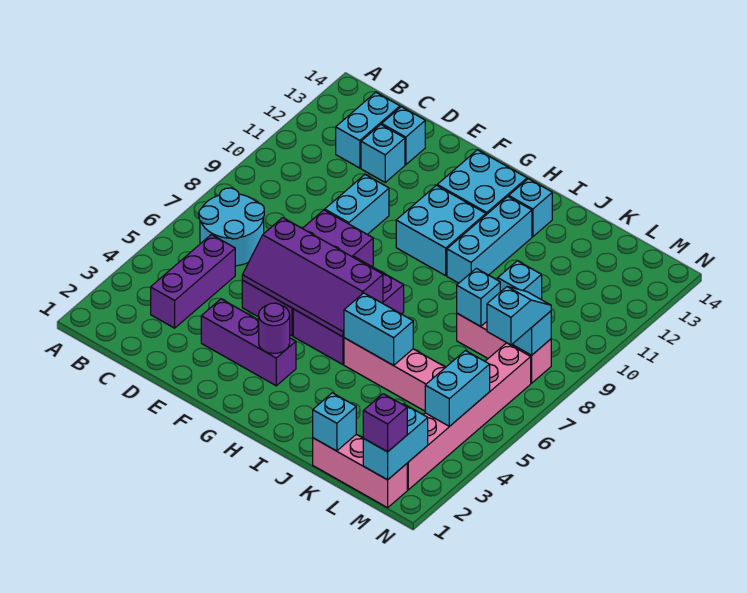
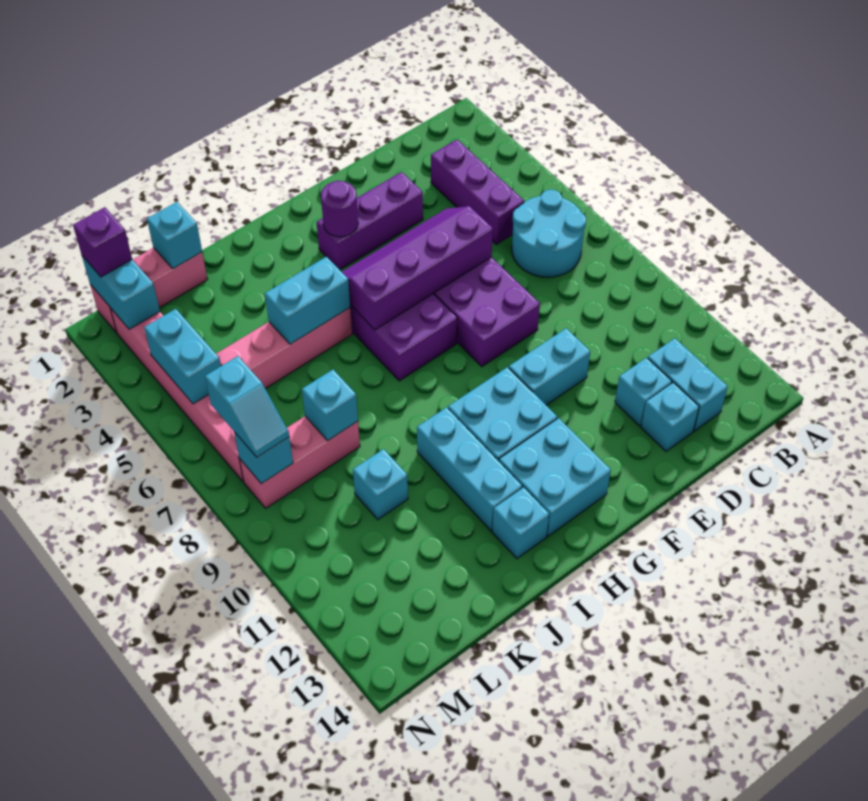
cyan 1x2 brick [325,174,389,234] -> cyan 1x2 brick turned to [509,328,590,405]

